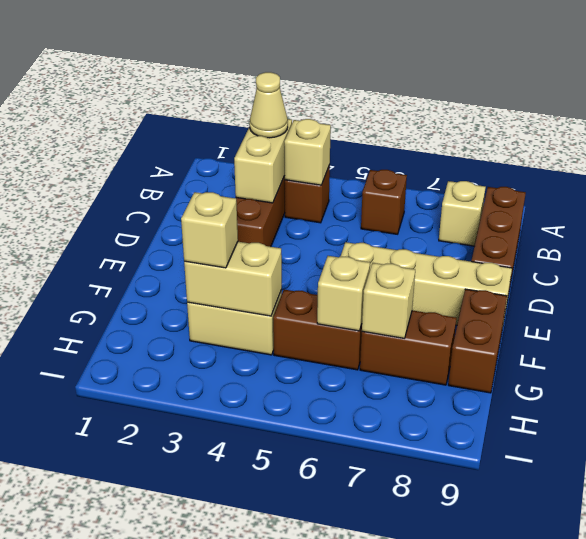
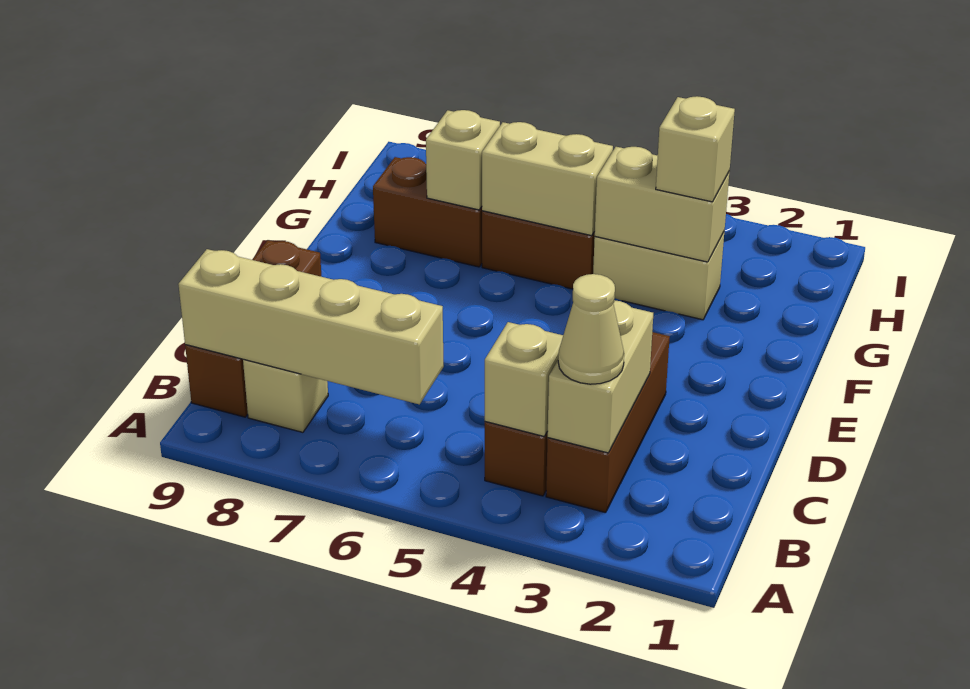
brown 1x1 brick [361,170,407,234] -> none
tan 1x4 brick [340,242,512,329] -> tan 1x4 brick moved to [178,249,444,404]
brown 1x2 brick [448,289,507,393] -> none
tan 1x1 brick [317,256,370,331] -> tan 1x2 brick [482,122,613,236]

